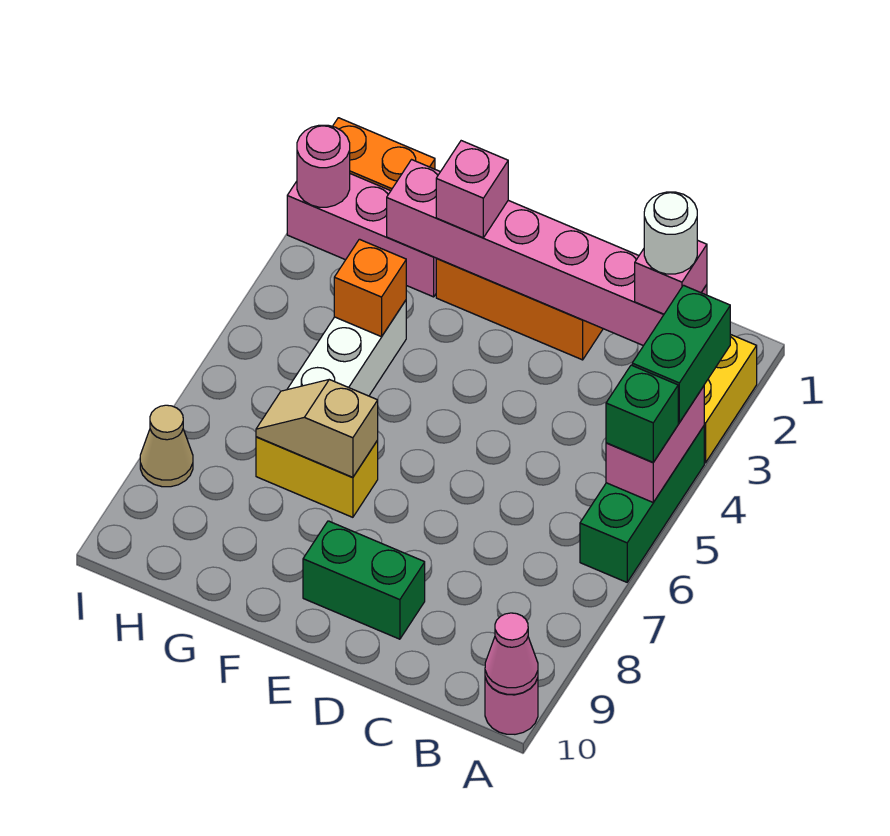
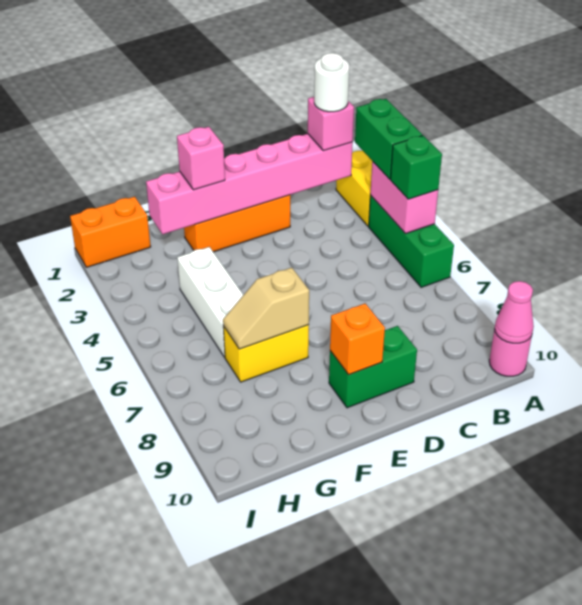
pink 1x3 brick [287,174,436,297] -> none
orange 1x1 brick [334,239,406,337] -> orange 1x1 brick moved to [330,304,385,375]
pink 1x1 round brick [297,125,350,207] -> none
tan 1x1 cone [140,405,193,487] -> none

